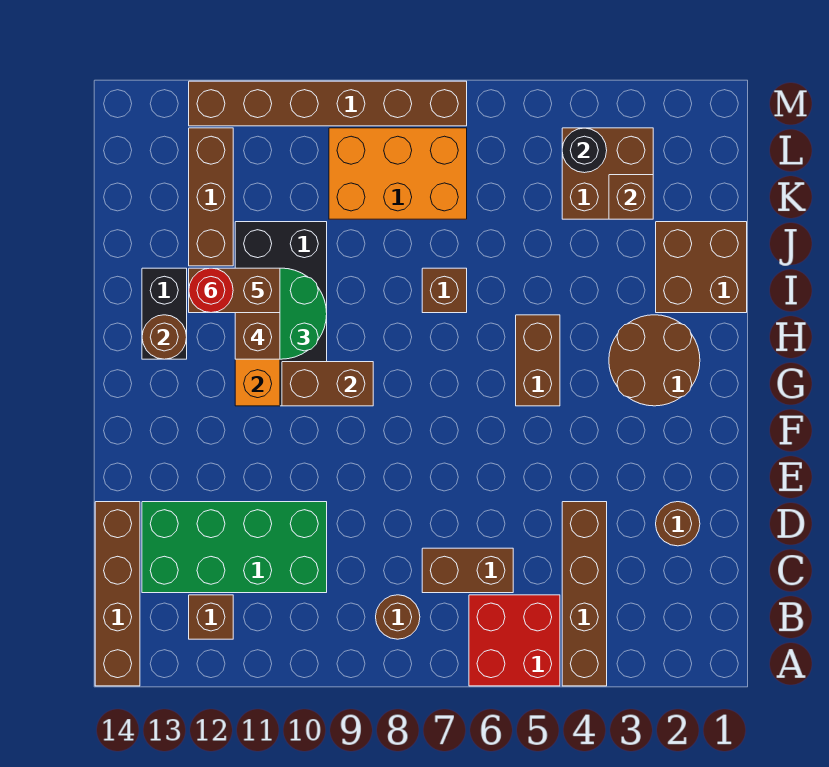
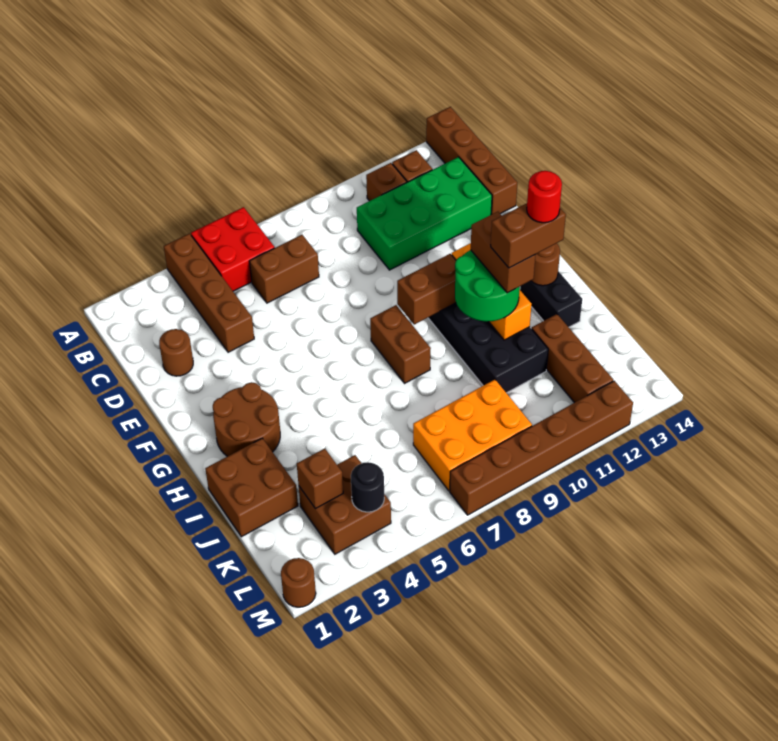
brown 1x1 round brick [376,595,420,639] -> brown 1x1 round brick moved to [281,558,316,607]
brown 1x2 brick [516,315,560,406] -> brown 1x2 brick moved to [370,305,431,383]
brown 1x1 brick [422,268,467,313] -> brown 1x1 brick moved to [366,163,407,201]

